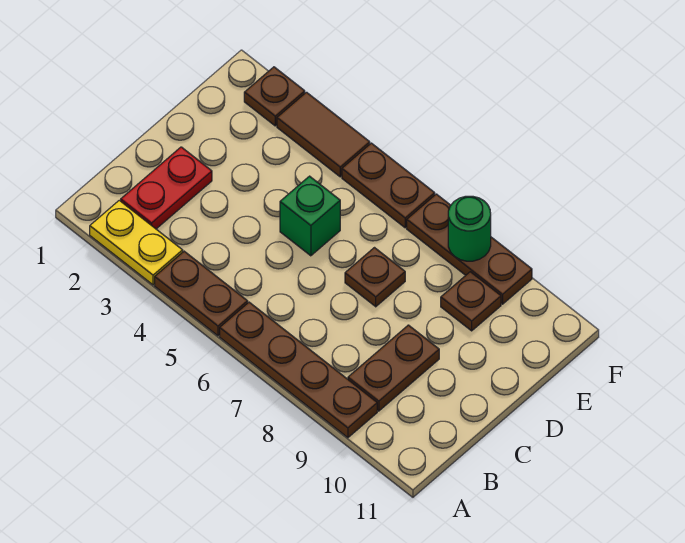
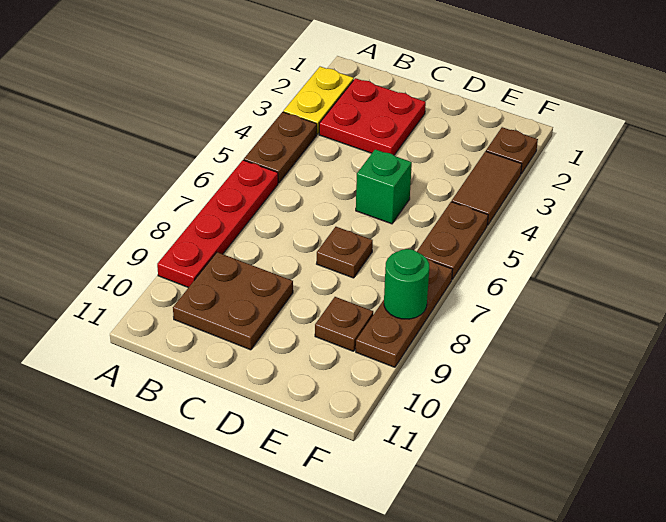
brown 1x4 plate [220,302,377,438] -> red 1x4 plate [157,160,278,288]
red 1x2 plate [121,147,212,229] -> red 2x2 plate [319,78,426,155]
brown 1x2 plate [348,325,439,411] -> brown 2x2 plate [173,252,293,350]

